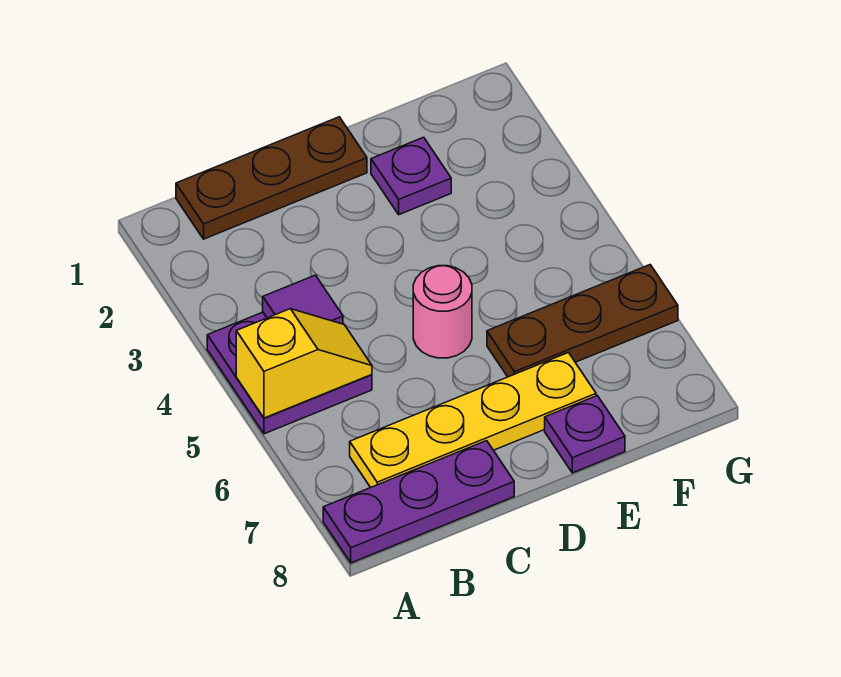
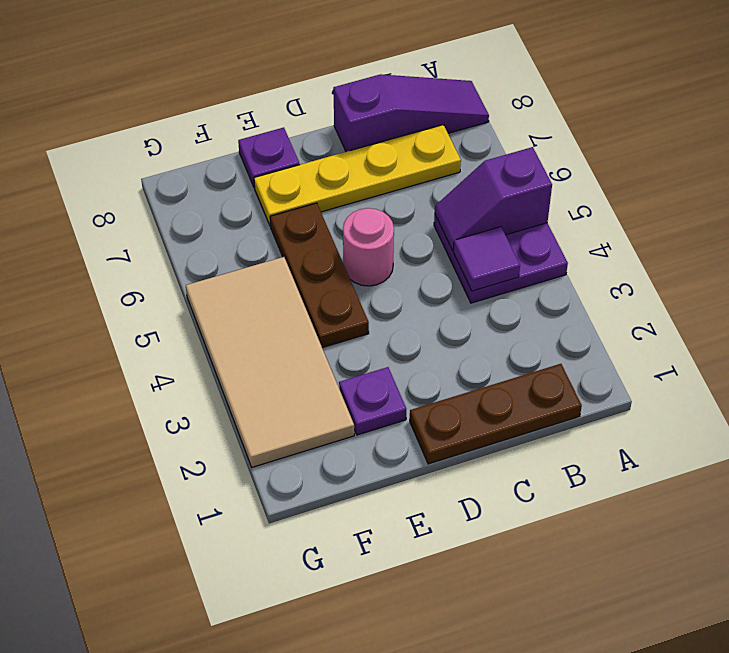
yellow 1x2 slope [236,309,372,418] -> purple 1x2 slope [435,147,552,250]
purple 1x3 plate [323,441,514,563] -> purple 1x3 slope [333,74,489,152]
brown 1x3 plate [487,265,678,377] -> brown 1x3 plate turned to [270,203,369,348]
none -> tan 2x4 tile [186,257,354,467]

